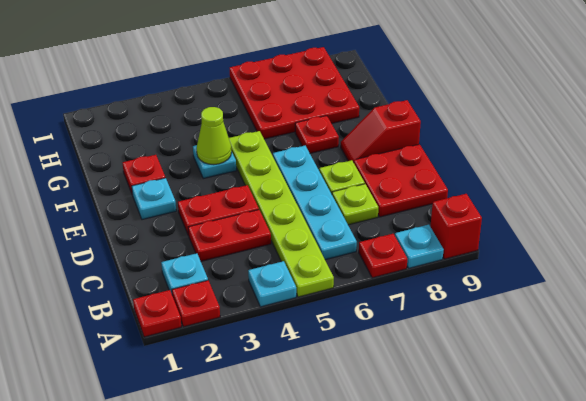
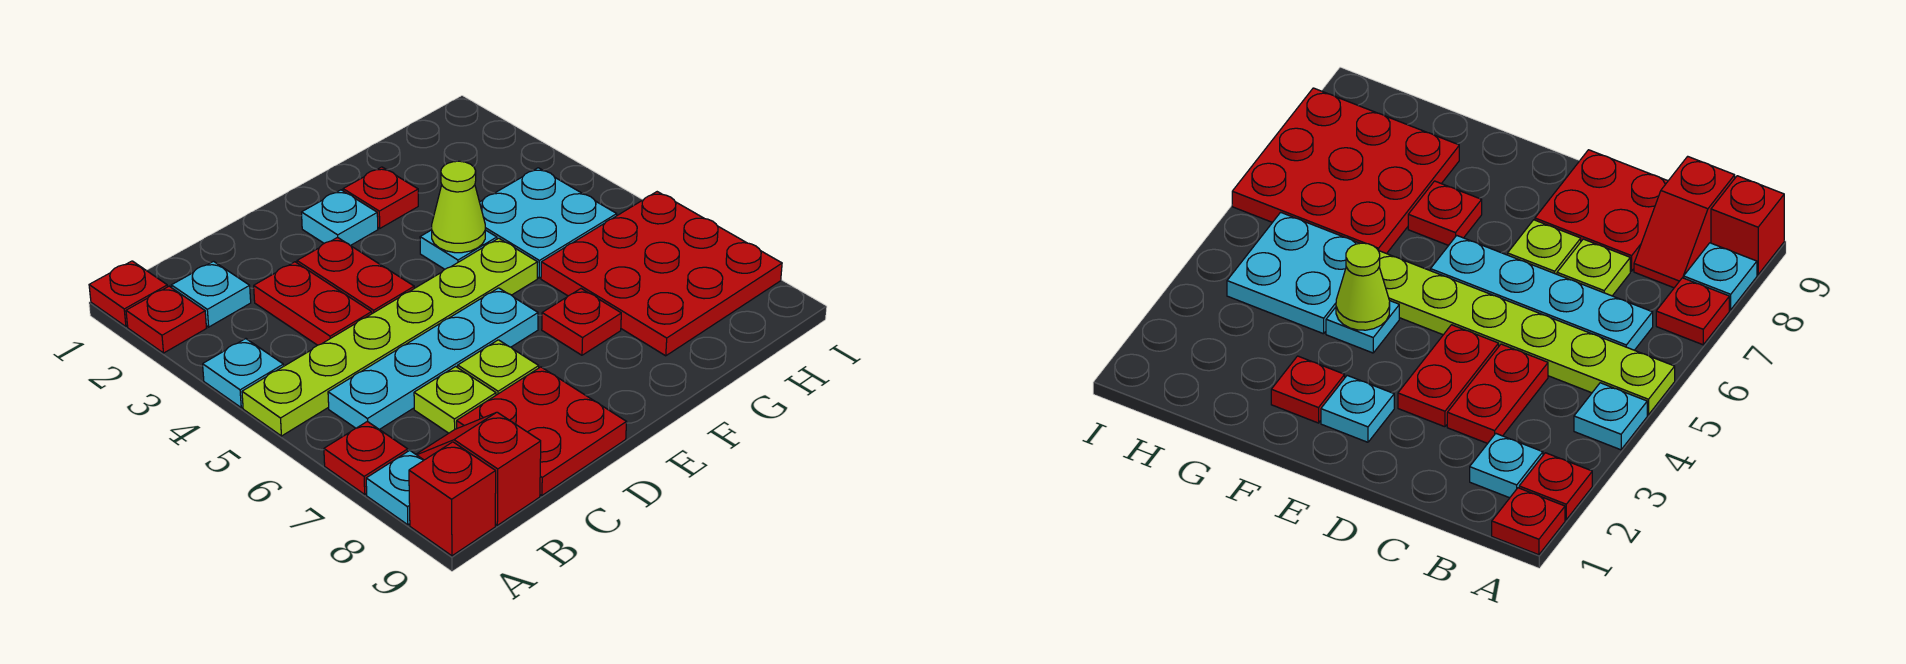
red 1x2 slope [341,100,421,162] -> red 1x2 slope moved to [416,412,541,525]
none -> cyan 2x2 plate [480,168,617,278]

